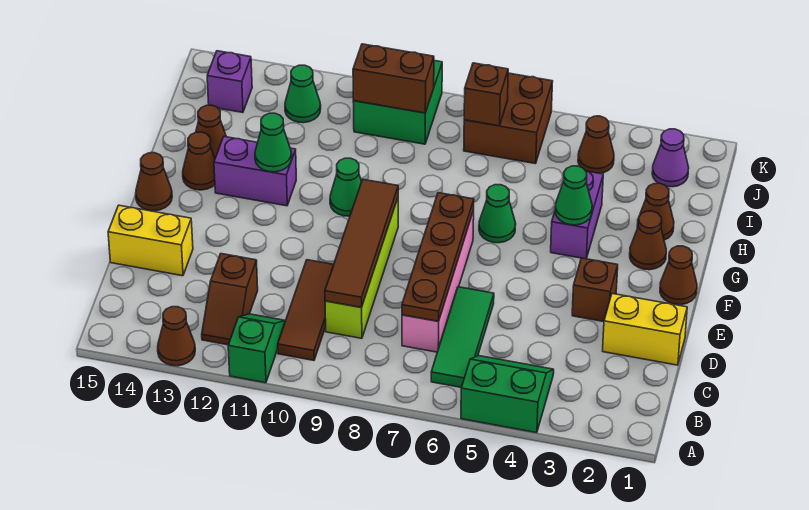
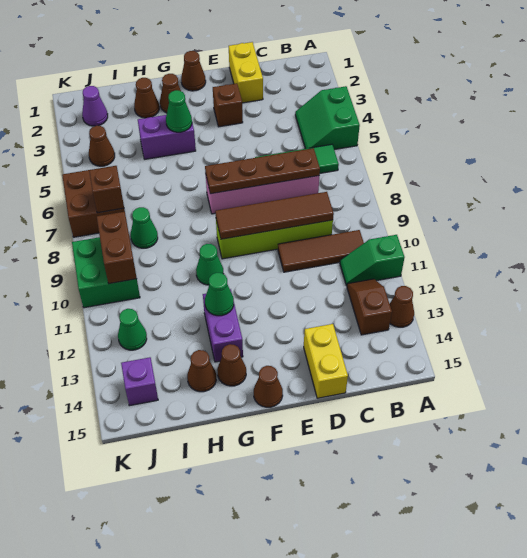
brown 1x2 slope [202,254,258,345] -> brown 1x2 slope turned to [347,279,392,335]
green 1x1 cone [479,185,516,243] -> green 1x1 cone moved to [131,207,158,248]

